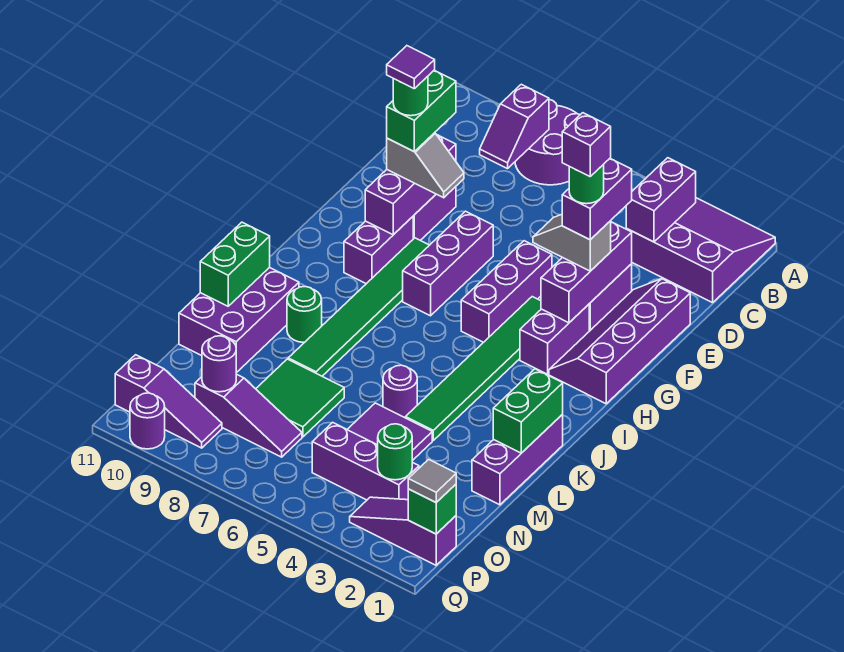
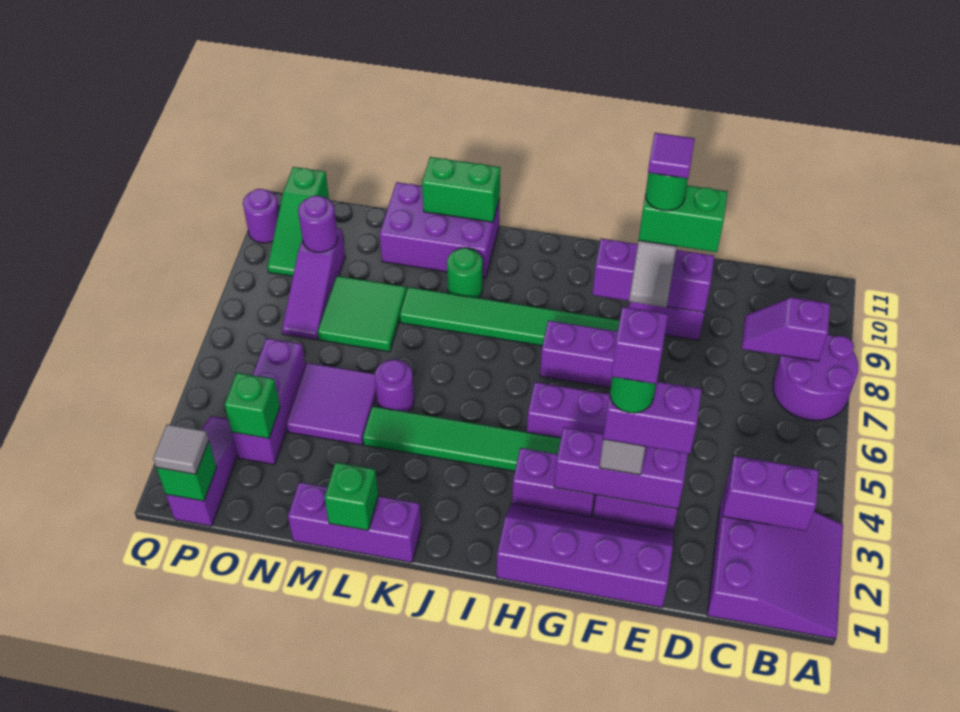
purple 1x2 brick [344,217,413,284] -> none
green 1x2 brick [493,369,563,453] -> green 1x1 brick [324,462,378,530]
green 1x1 round brick [378,424,412,480] -> green 1x1 brick [225,373,280,438]
purple 1x3 slope [115,355,222,448] -> green 1x3 slope [267,167,329,276]

